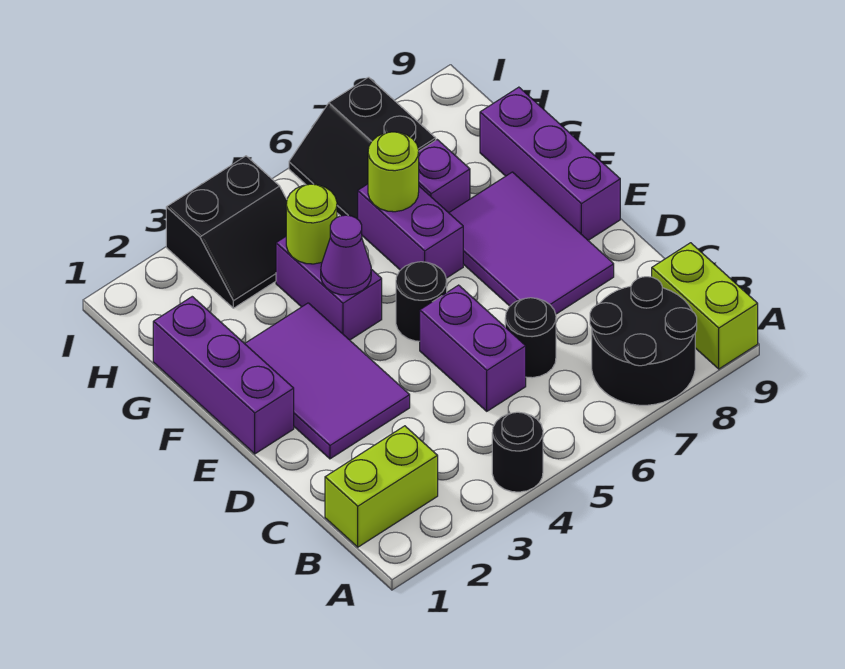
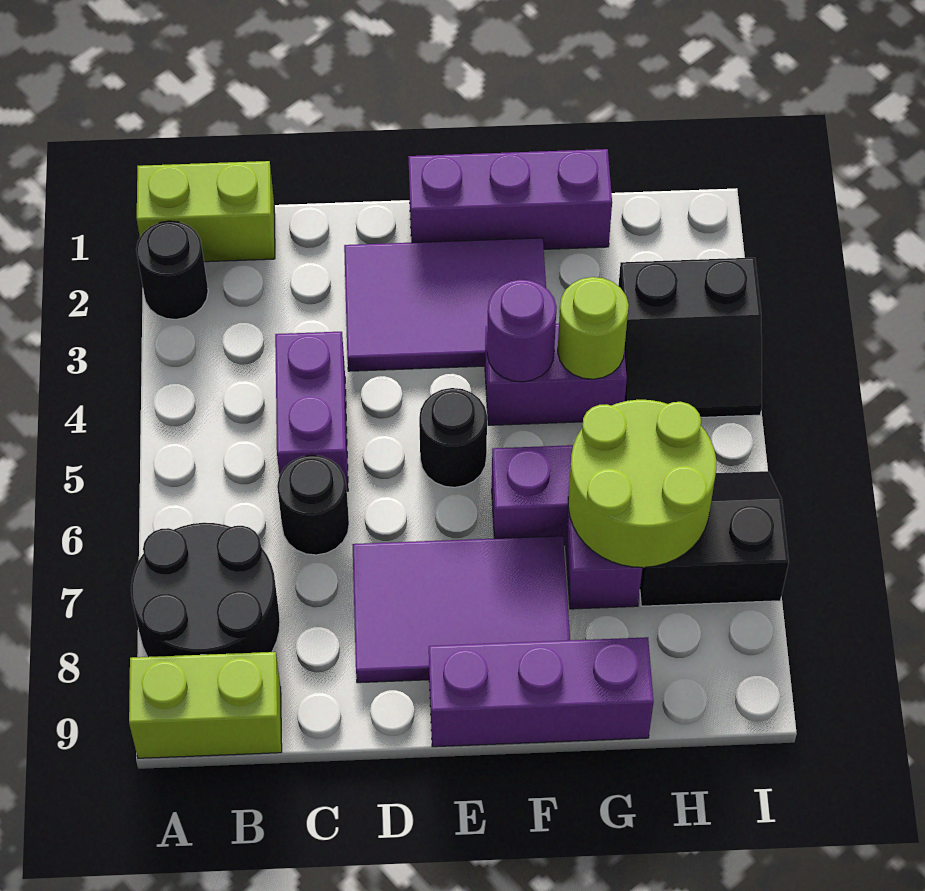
black 1x1 round brick [492,412,543,492] -> black 1x1 round brick moved to [136,221,208,319]
lime 1x2 brick [325,426,438,547] -> lime 1x2 brick turned to [137,161,275,262]
purple 1x2 brick [420,285,526,411] -> purple 1x2 brick turned to [275,332,348,491]
purple 1x1 cone [321,215,371,295] -> purple 1x1 round brick [487,280,557,382]
lime 1x1 round brick [368,132,419,212] -> lime 2x2 round brick [568,400,716,567]
black 2x2 slope [166,156,287,308] -> black 2x2 slope turned to [618,258,762,417]

